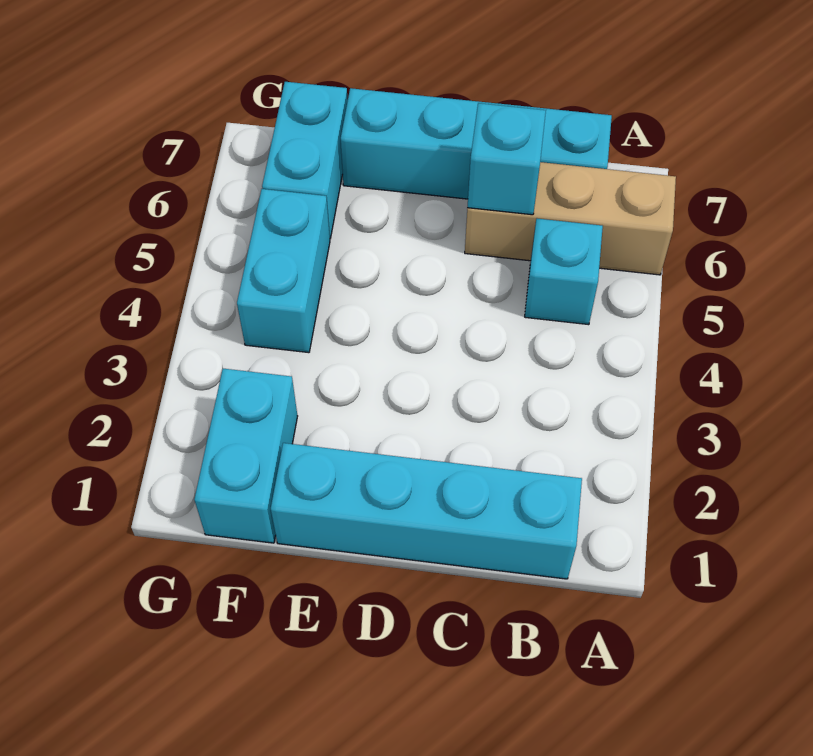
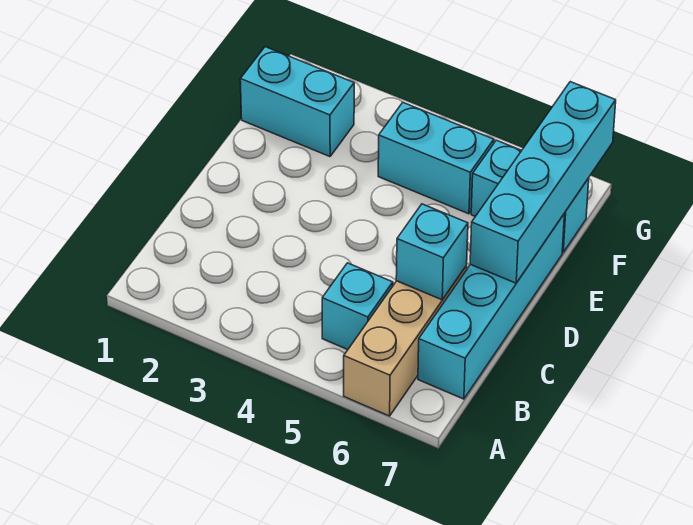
cyan 1x4 brick [271,443,582,579] -> cyan 1x4 brick moved to [470,82,616,283]

